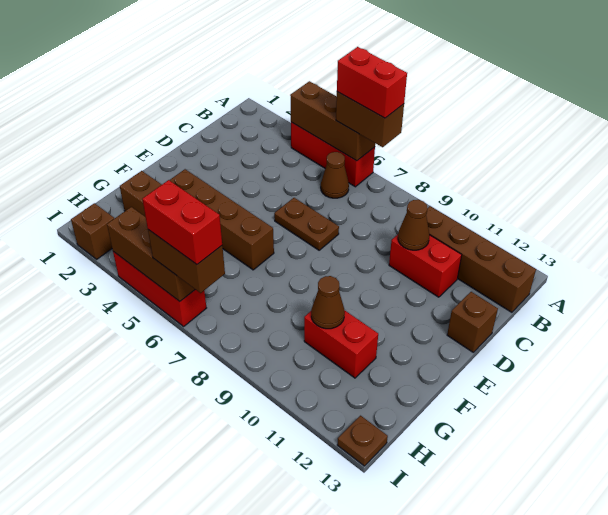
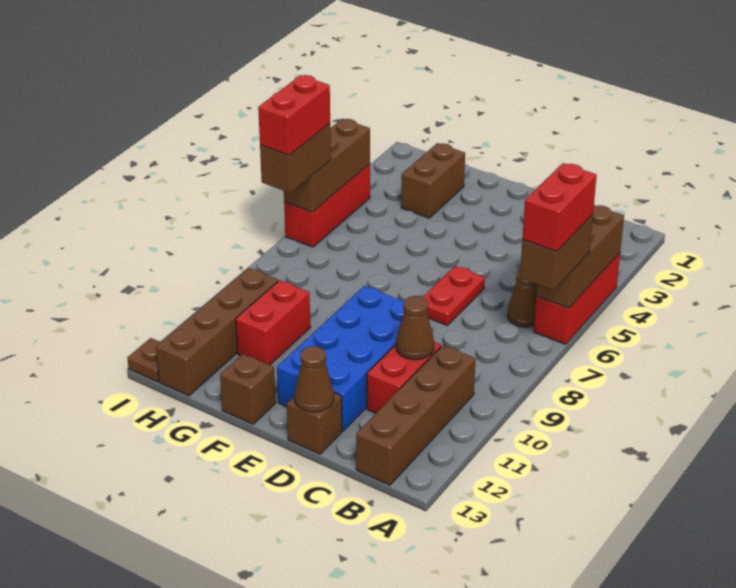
brown 1x2 plate [274,198,339,250] -> red 1x2 plate [423,266,485,326]
none -> blue 2x4 brick [277,286,428,431]
brown 1x4 brick [169,169,274,270] -> brown 1x4 brick moved to [156,268,278,396]
brown 1x1 cone [311,276,345,329] -> brown 1x1 cone moved to [294,346,334,412]
brown 1x1 brick [71,203,114,259] -> brown 1x1 brick moved to [220,354,276,424]

